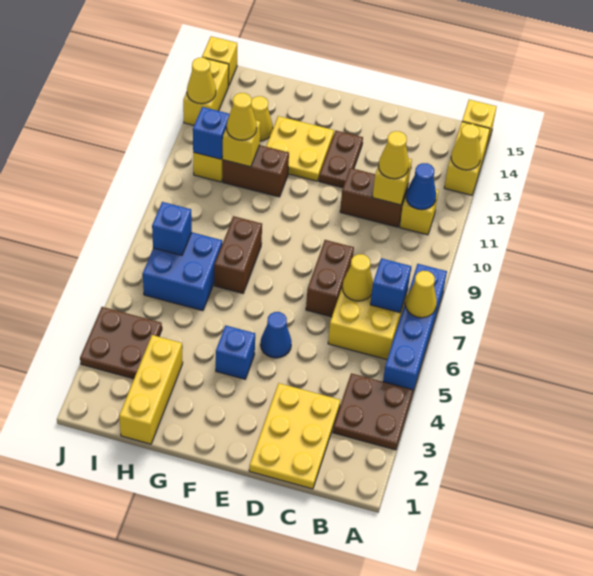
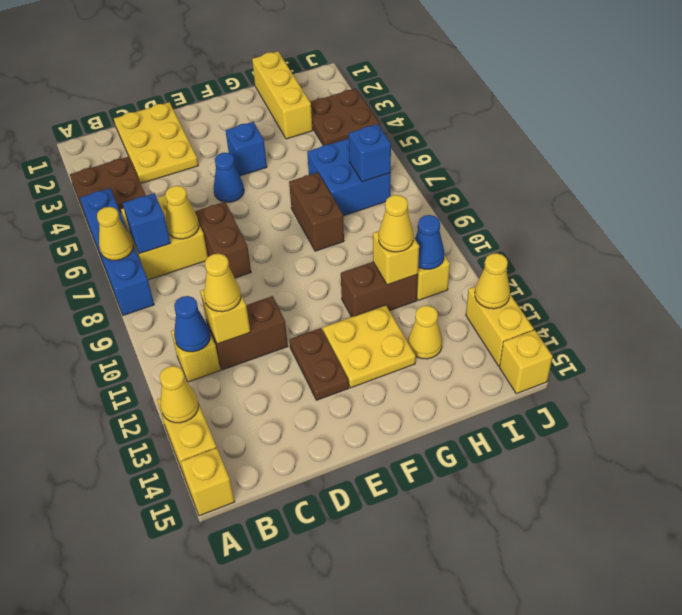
blue 1x1 brick [193,107,230,159] -> blue 1x1 cone [415,215,444,269]

